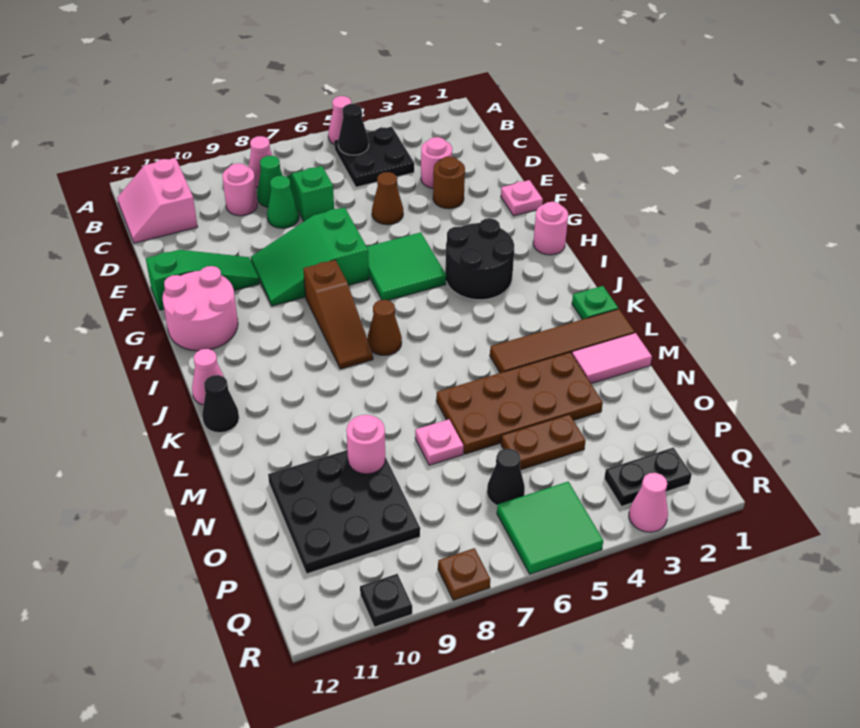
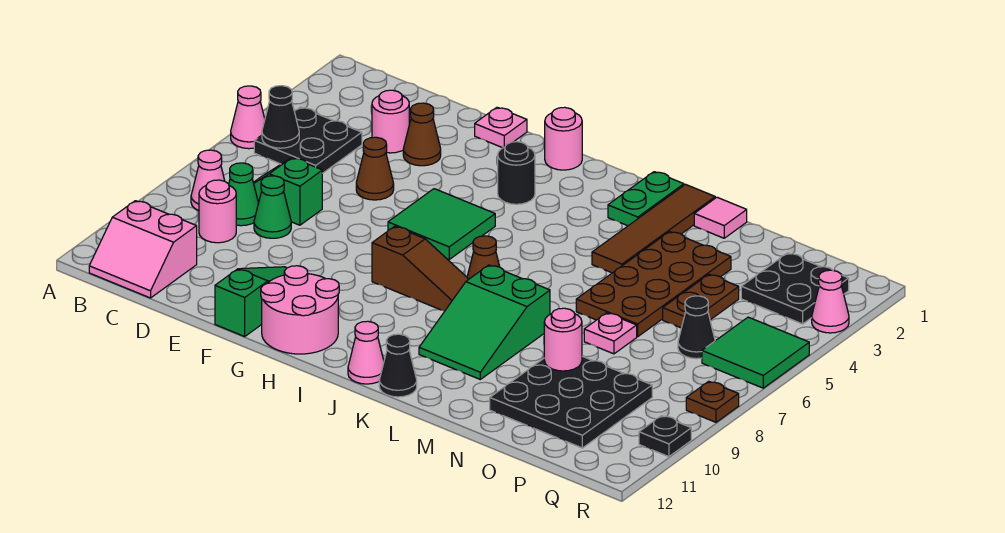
brown 1x1 round brick [433,157,465,209] -> brown 1x1 cone [403,103,441,166]
green 2x3 slope [251,207,369,306] -> green 2x3 slope moved to [419,265,550,379]
black 2x2 round brick [445,218,514,300] -> black 1x1 round brick [498,142,535,204]
green 1x1 plate [572,286,618,319] -> green 1x2 plate [608,172,684,226]
pink 1x2 tile [572,333,652,384] -> pink 1x1 tile [694,197,747,238]
black 1x2 plate [604,448,692,506] -> black 2x2 plate [741,253,849,324]

